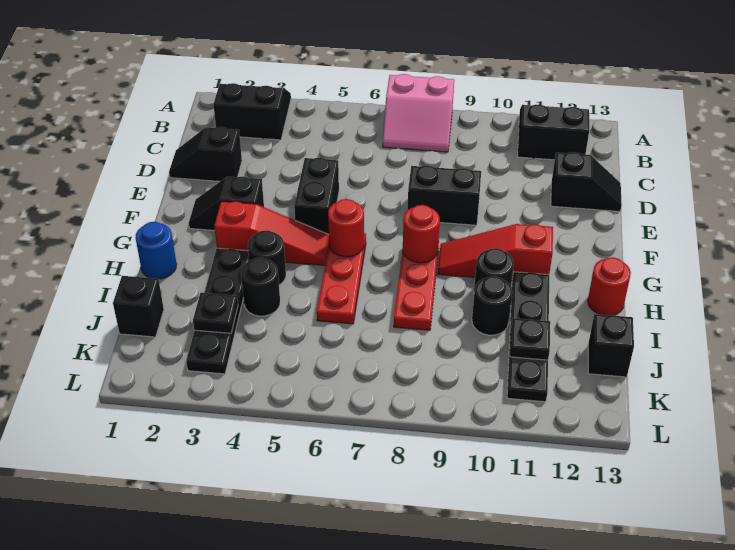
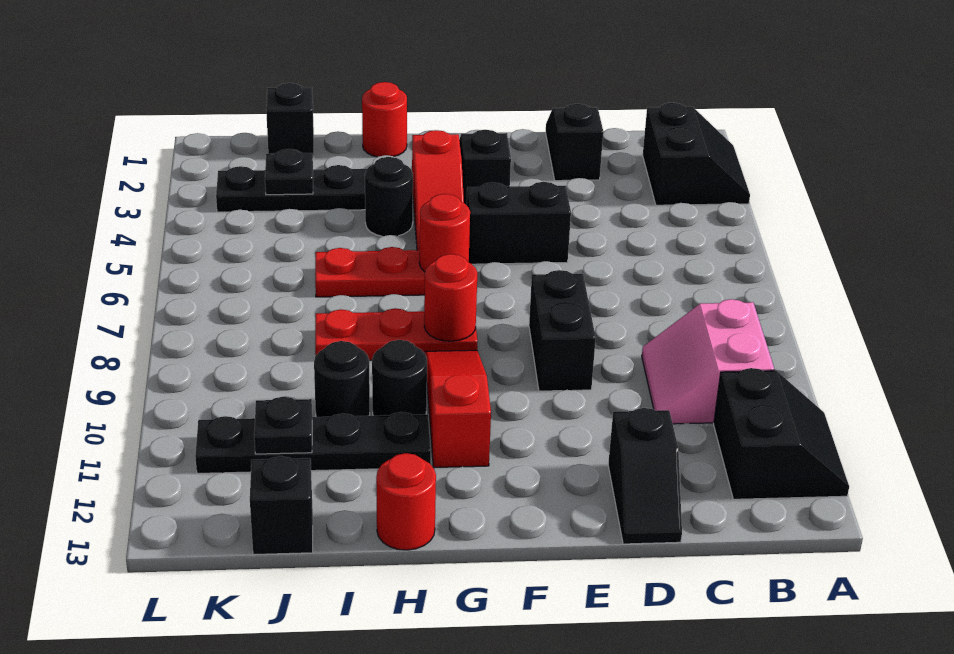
pink 2x2 slope [383,74,454,152] -> pink 2x2 slope moved to [642,299,774,424]
blue 1x1 round brick [135,222,177,279] -> red 1x1 round brick [362,82,407,157]
black 1x1 round brick [241,258,280,316] -> none

